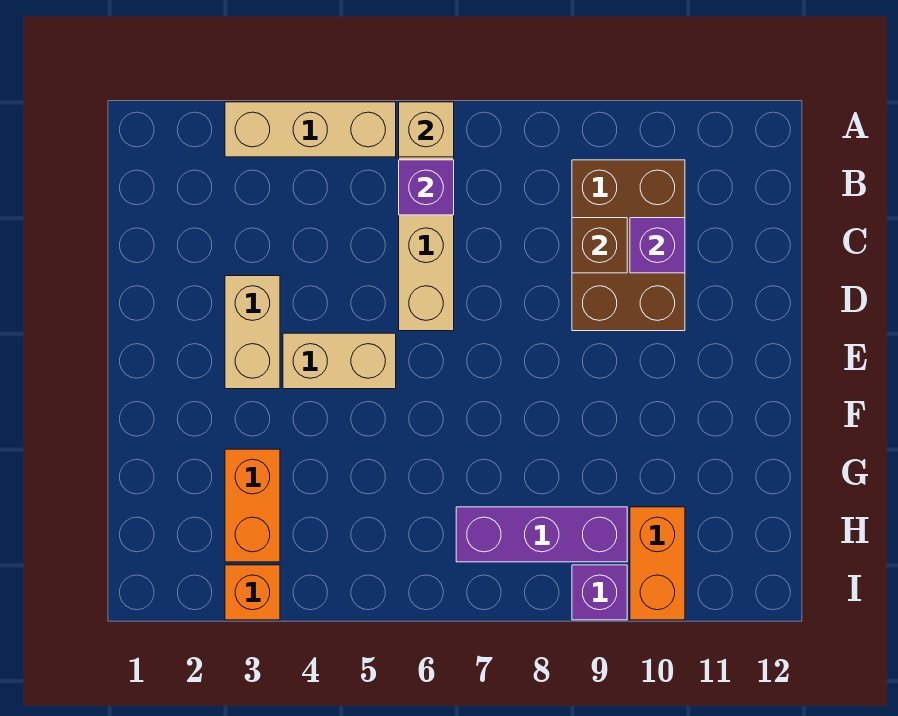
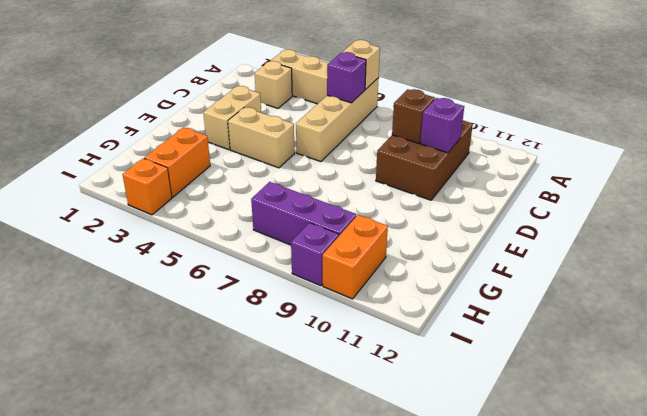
none -> tan 1x1 brick [255,61,292,108]

